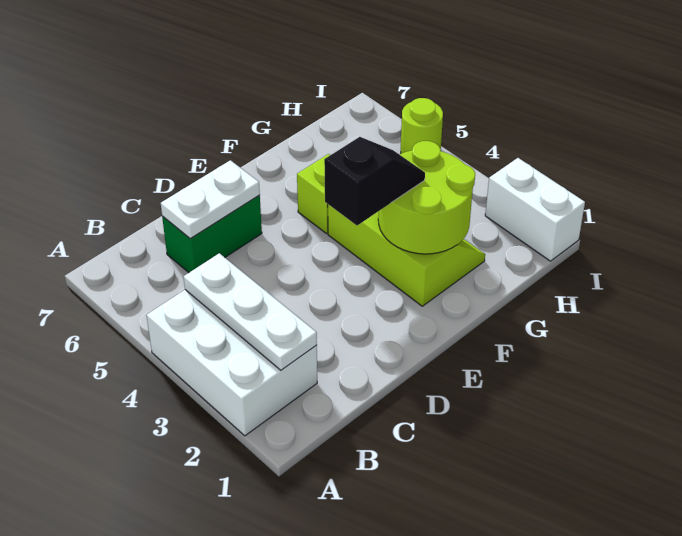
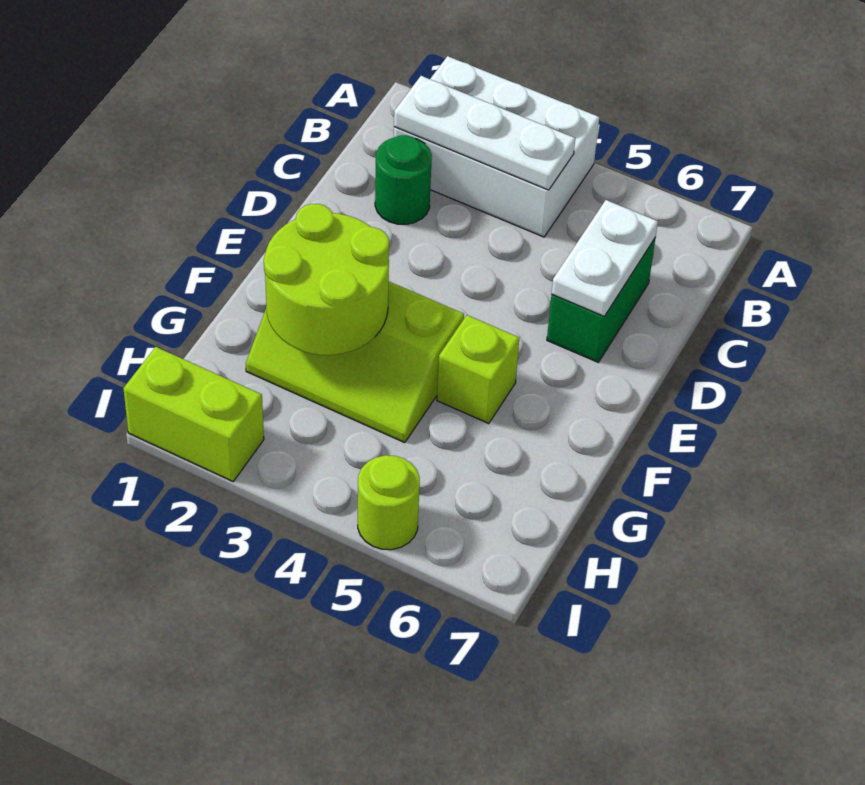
none -> green 1x1 round brick [375,135,432,224]
black 1x2 slope [324,137,425,225] -> none
white 1x2 brick [485,158,585,261] -> lime 1x2 brick [123,347,264,481]

